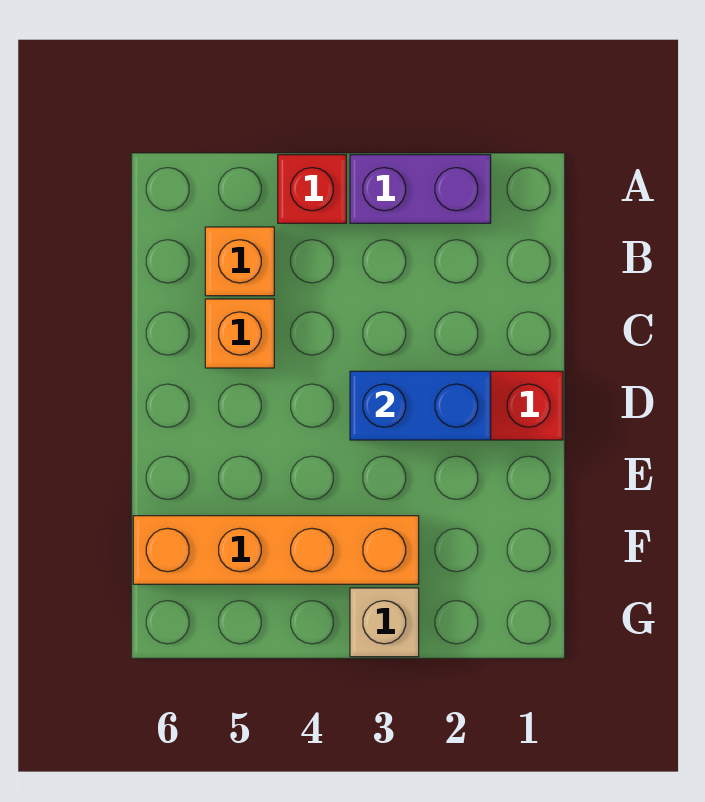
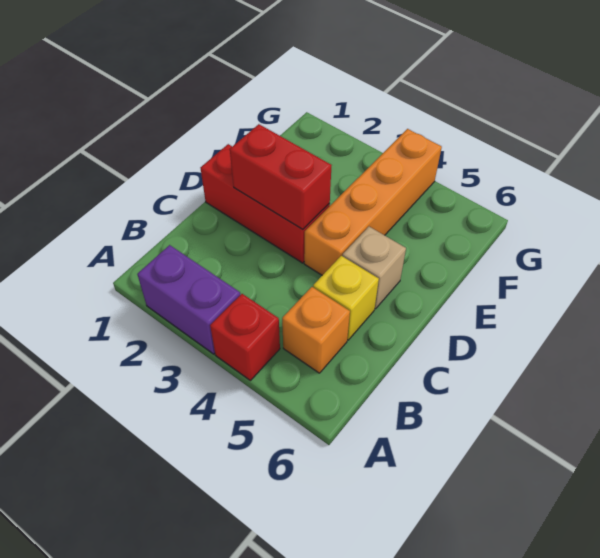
orange 1x1 brick [205,299,274,368] -> yellow 1x1 brick [313,256,379,340]
blue 1x2 brick [350,371,491,440] -> red 1x2 brick [230,124,332,229]
orange 1x4 brick [133,516,419,584] -> orange 1x4 brick turned to [304,129,442,275]
tan 1x1 brick [350,588,419,657] -> tan 1x1 brick moved to [342,227,406,309]

